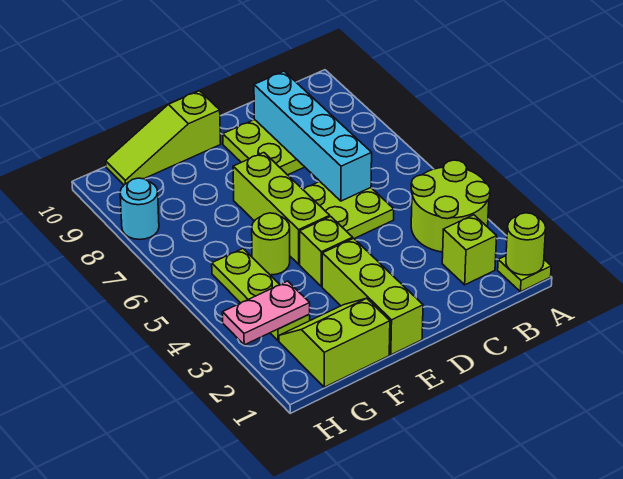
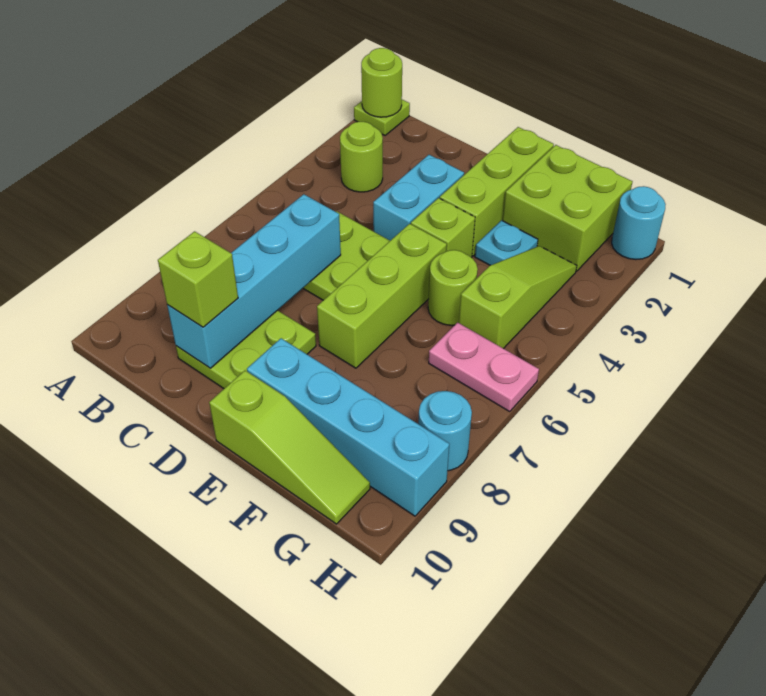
lime 2x2 round brick [411,160,490,252] -> lime 1x1 round brick [340,122,383,192]
lime 1x1 brick [442,215,497,285] -> lime 1x1 brick moved to [158,231,238,327]
none -> cyan 1x2 brick [373,155,464,241]
none -> cyan 1x4 brick [247,338,449,516]
lime 2x2 slope [279,298,390,387] -> lime 2x2 brick [503,145,633,271]
none -> cyan 1x1 plate [475,220,538,265]
lime 1x3 plate [212,249,310,341] -> lime 1x3 slope [459,246,577,349]
pink 1x2 plate [222,281,310,345] -> pink 1x2 plate moved to [429,322,539,412]
none -> cyan 1x1 round brick [612,186,666,260]

